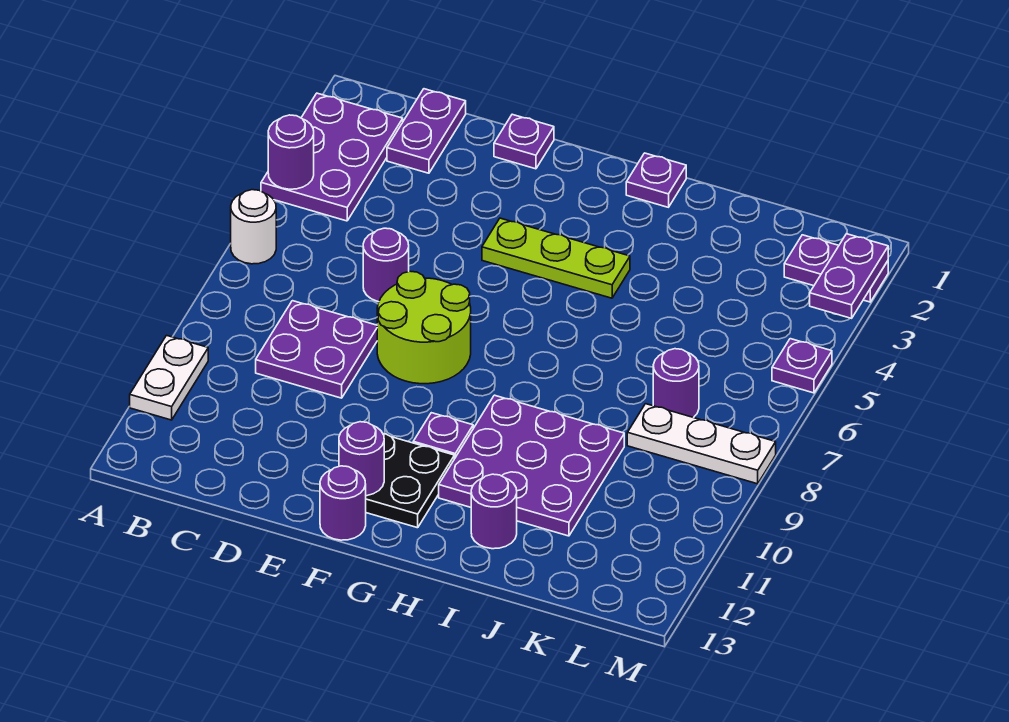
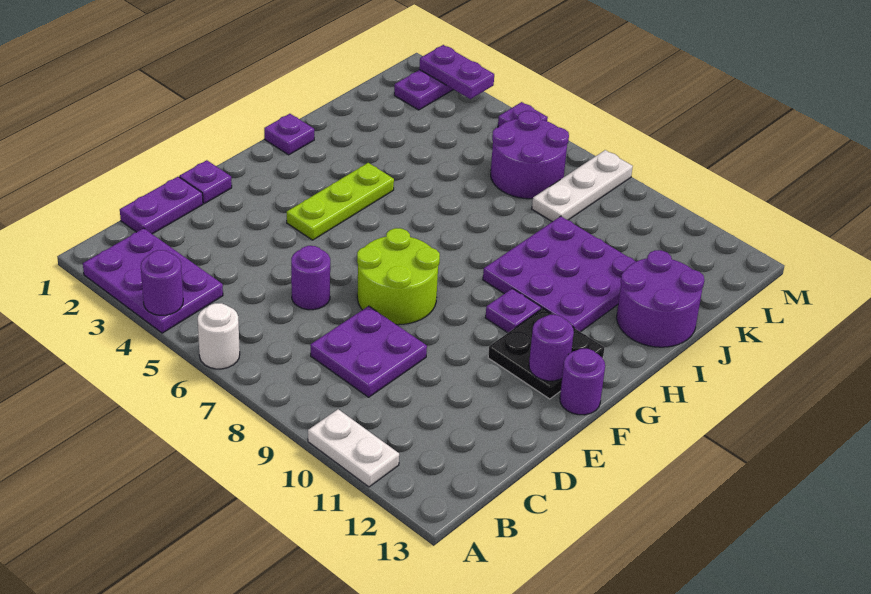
purple 1x2 plate [387,89,466,173] -> purple 1x2 plate turned to [120,177,203,234]
purple 1x1 round brick [471,474,517,549] -> purple 2x2 round brick [617,250,704,347]
purple 1x1 round brick [653,349,699,418] -> purple 2x2 round brick [491,111,569,199]

